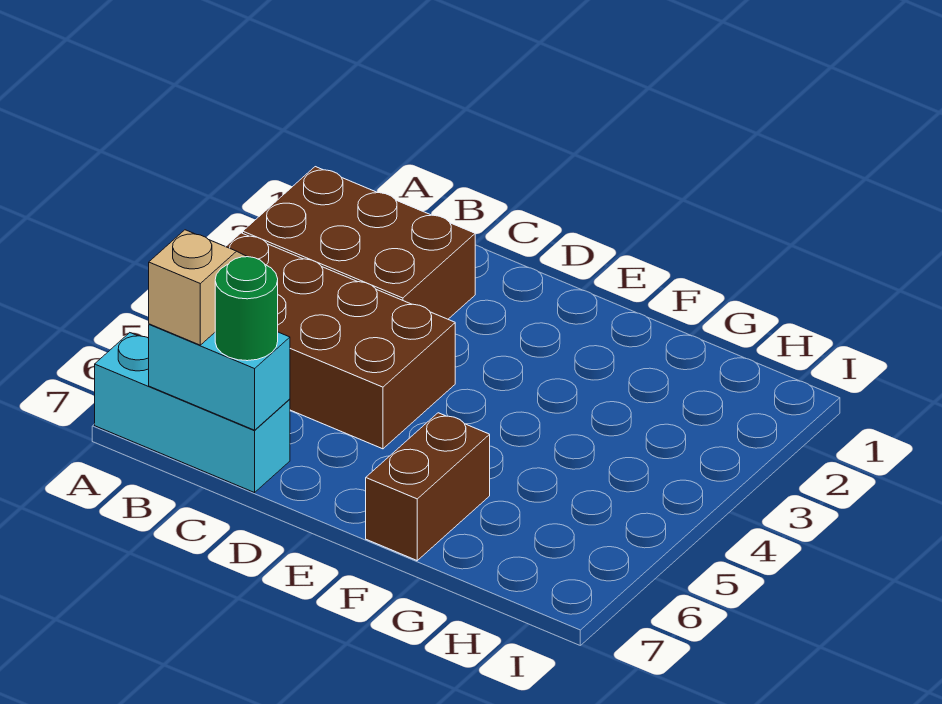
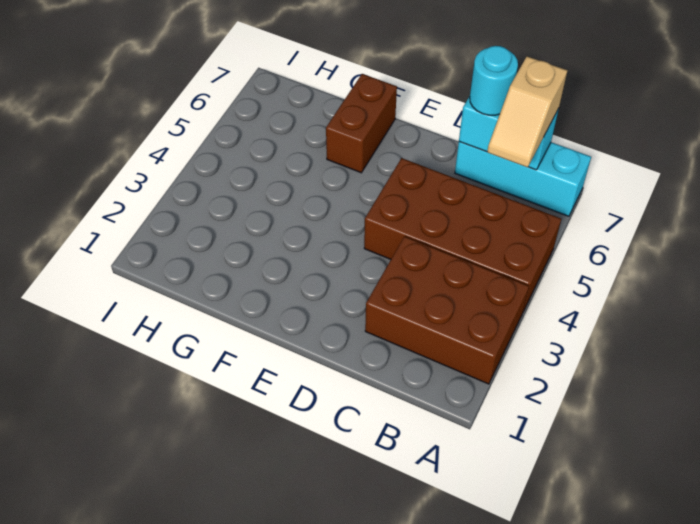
green 1x1 round brick [215,257,278,361] -> cyan 1x1 round brick [470,46,518,115]

